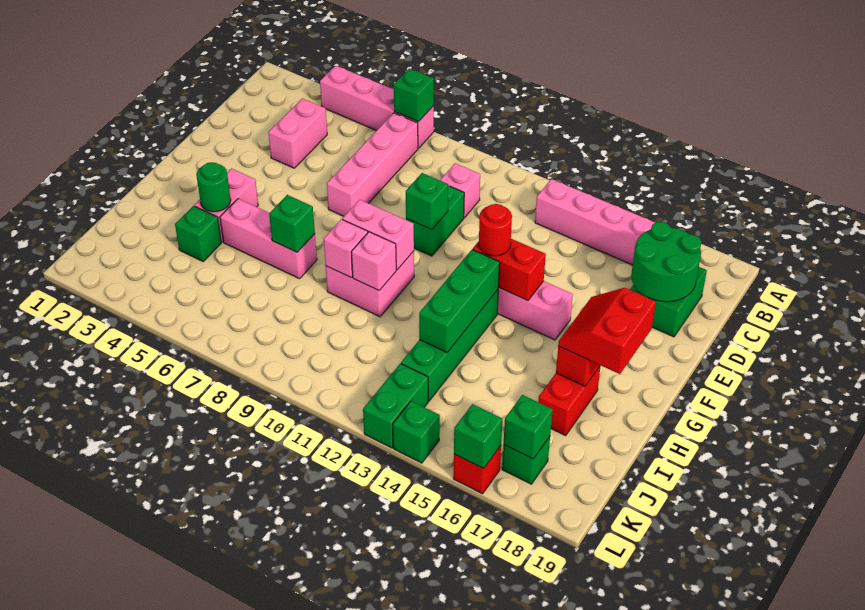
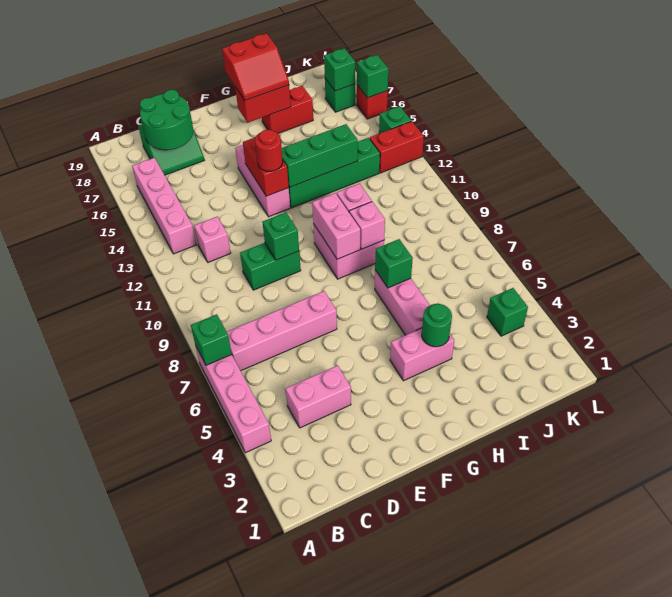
pink 1x1 brick [440,163,480,218] -> pink 1x1 brick moved to [194,217,231,262]
green 1x1 brick [175,206,221,261] -> green 1x1 brick moved to [487,288,528,336]
green 1x2 brick [363,364,428,448] -> red 1x2 brick [369,121,424,173]

